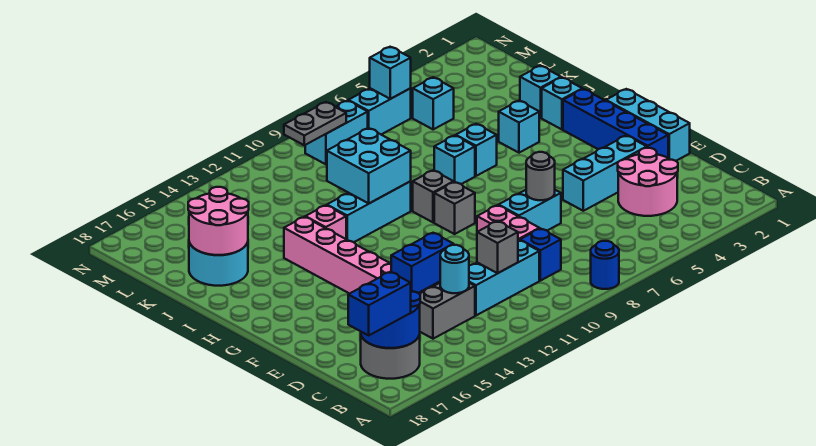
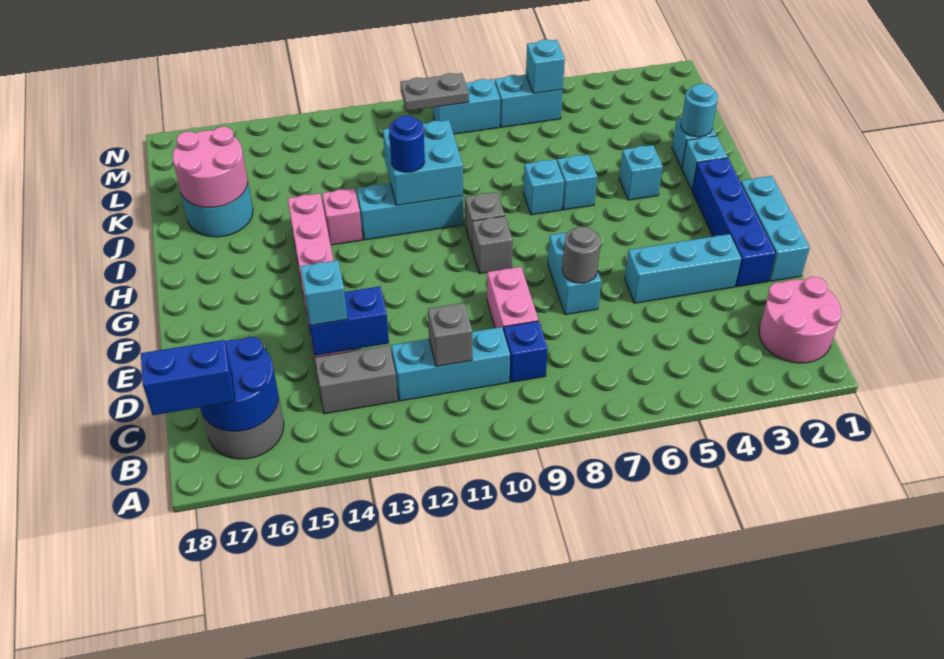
blue 1x1 round brick [591,241,619,289] -> blue 1x1 round brick moved to [389,115,425,172]
pink 2x2 round brick [618,148,678,216] -> pink 2x2 round brick moved to [759,277,842,363]
cyan 1x1 round brick [440,245,469,293] -> cyan 1x1 round brick moved to [681,84,718,137]
cyan 1x2 brick [499,190,561,230] -> cyan 1x2 brick turned to [548,232,601,315]
cyan 1x1 brick [413,77,454,129] -> cyan 1x1 brick moved to [300,260,347,326]

